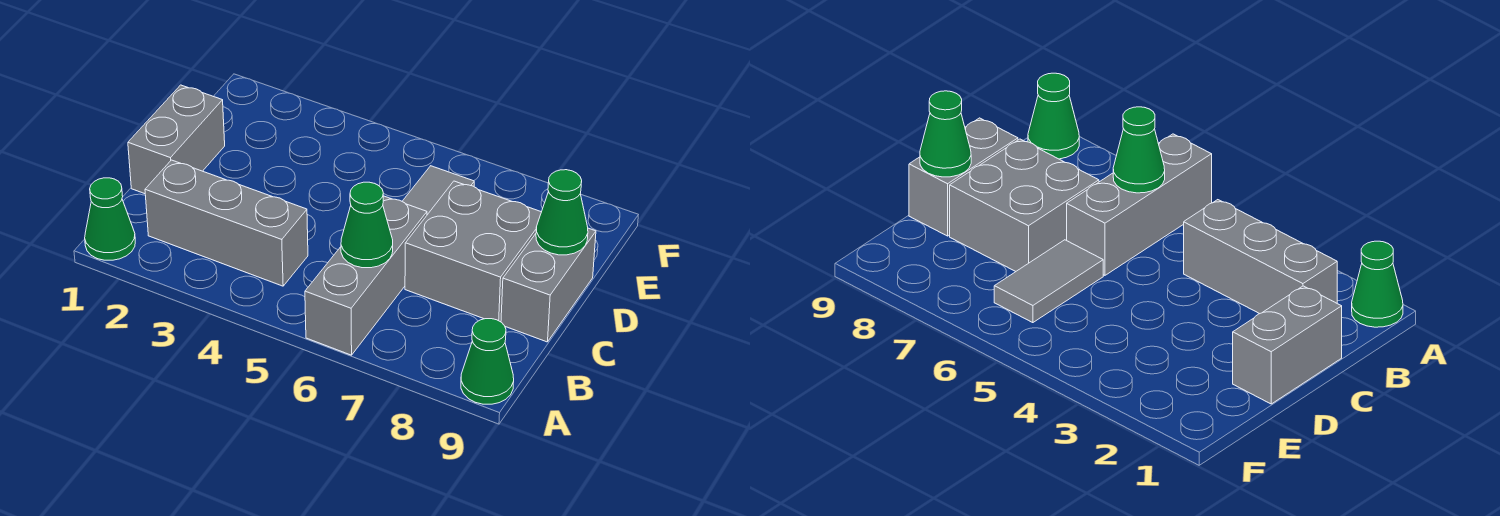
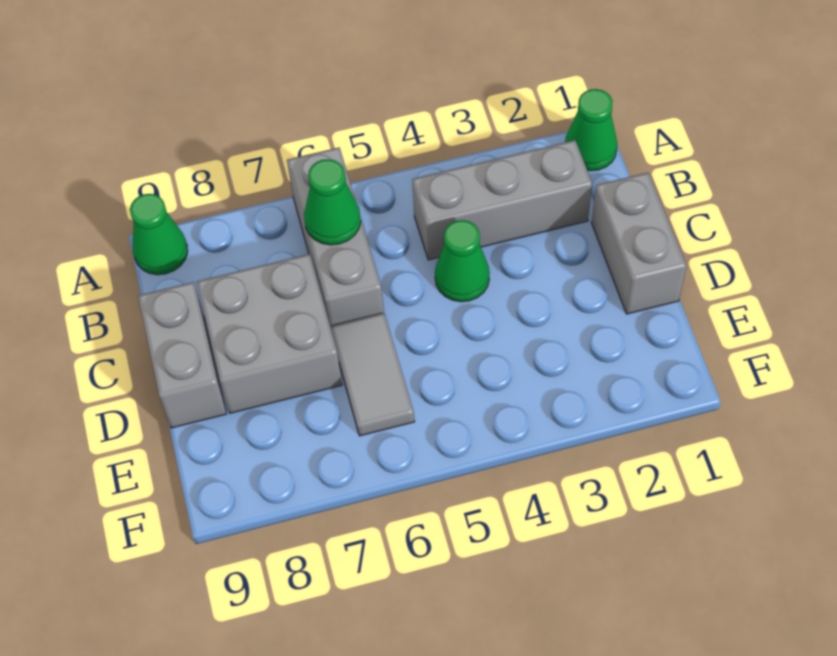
green 1x1 cone [536,170,588,255] -> green 1x1 cone moved to [435,220,490,302]

